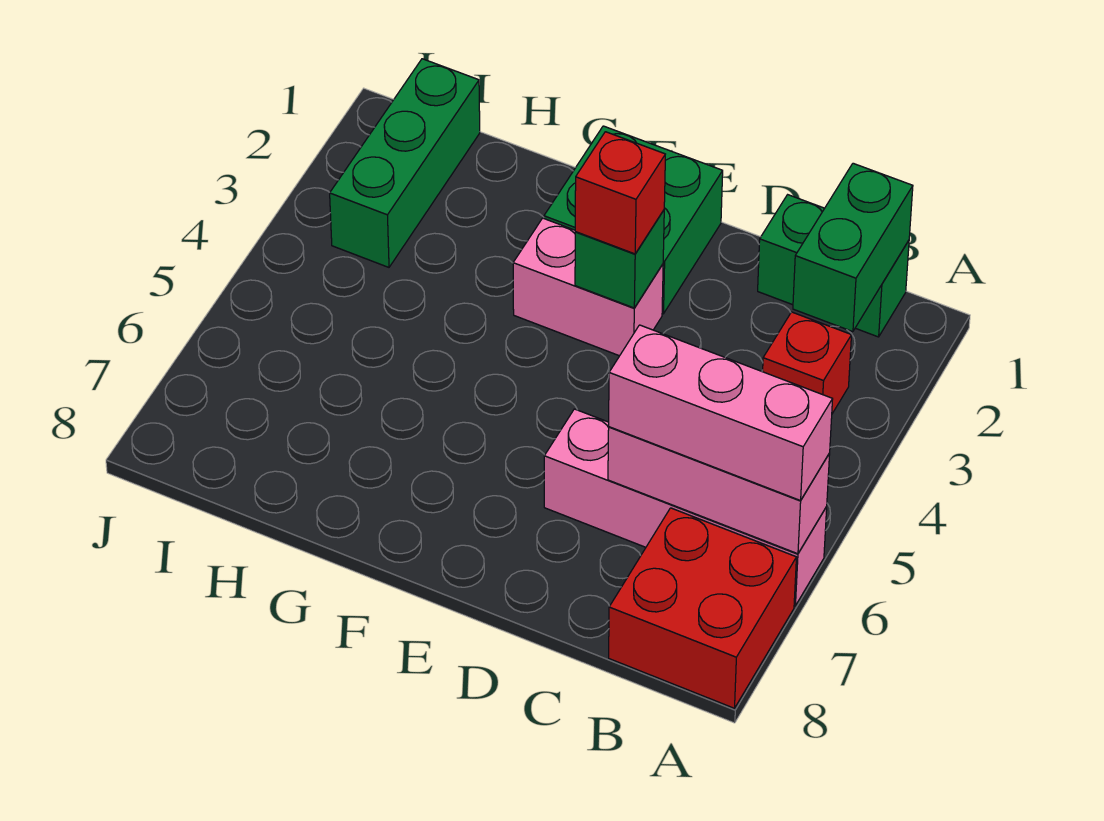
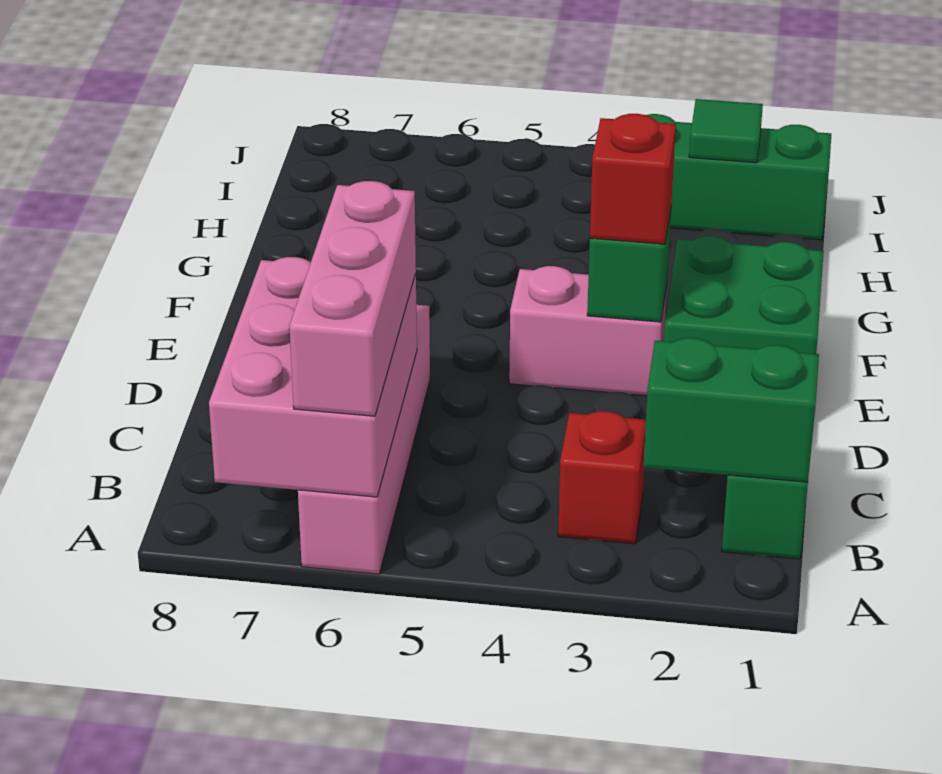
pink 1x3 brick [608,427,830,554] -> pink 2x3 brick [209,257,417,497]
red 2x2 brick [609,508,796,708] -> none
pink 1x2 brick [513,218,663,356] -> pink 1x2 brick turned to [509,266,667,396]
none -> green 1x1 tile [689,99,763,163]

